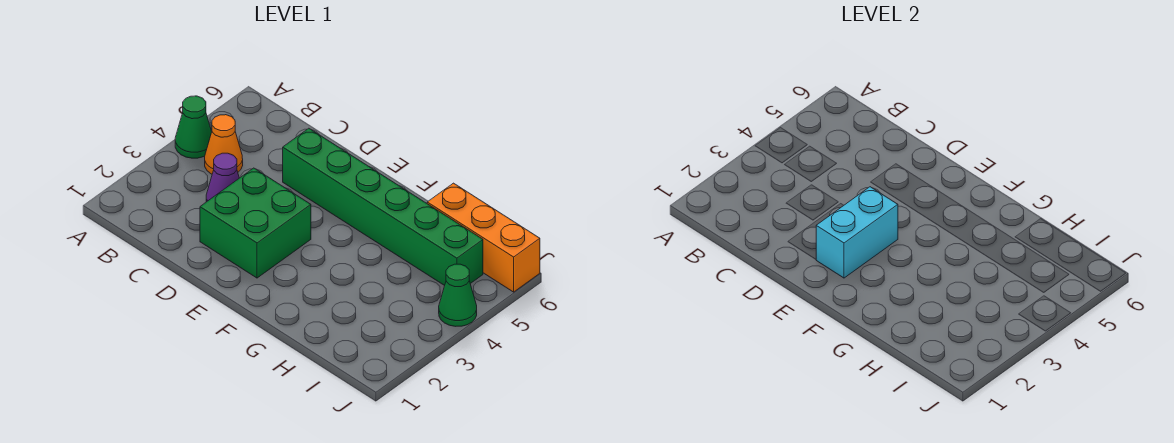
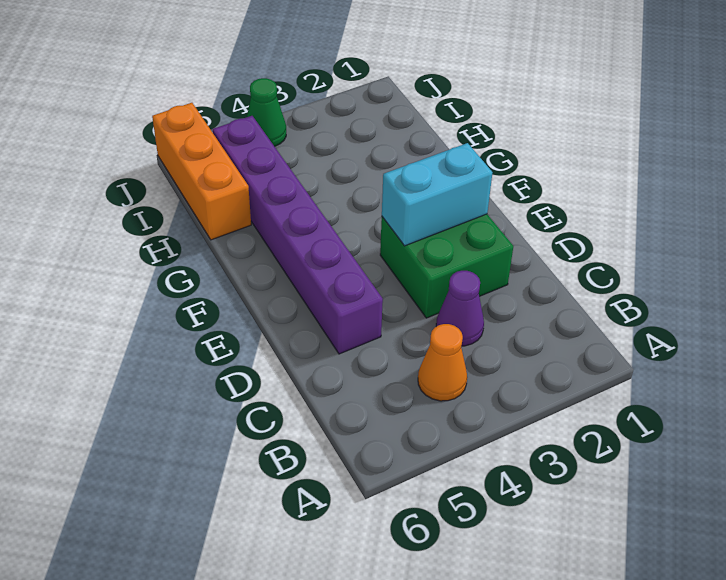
green 1x1 cone [175,96,212,158] -> none
green 1x6 brick [283,128,483,286] -> purple 1x6 brick [213,116,383,354]

